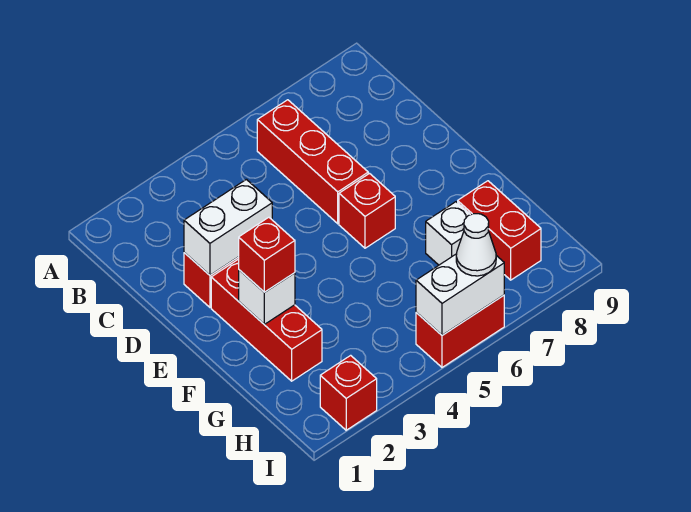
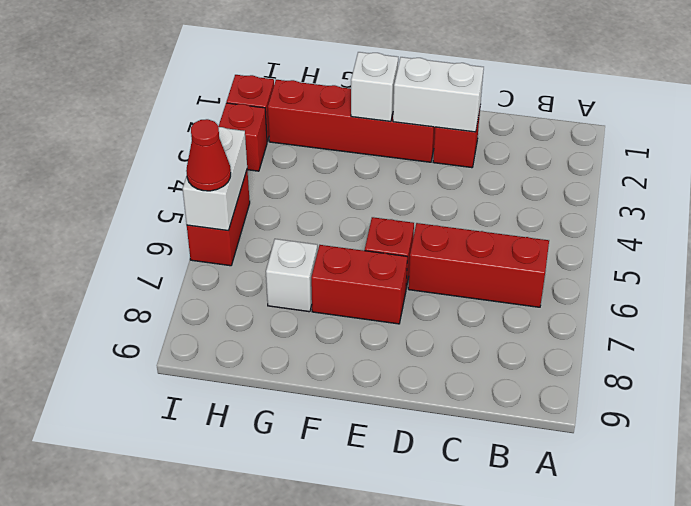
white 1x2 brick [184,179,272,275] -> white 1x2 brick turned to [393,57,484,132]
red 1x3 brick [211,259,322,381] -> red 1x4 brick [268,80,435,162]
red 1x1 brick [239,217,295,292] -> red 1x1 brick moved to [218,103,267,171]
red 1x2 brick [458,181,541,280] -> red 1x2 brick moved to [311,245,407,324]
white 1x1 cone [456,214,496,276] -> red 1x1 cone [186,119,231,191]

